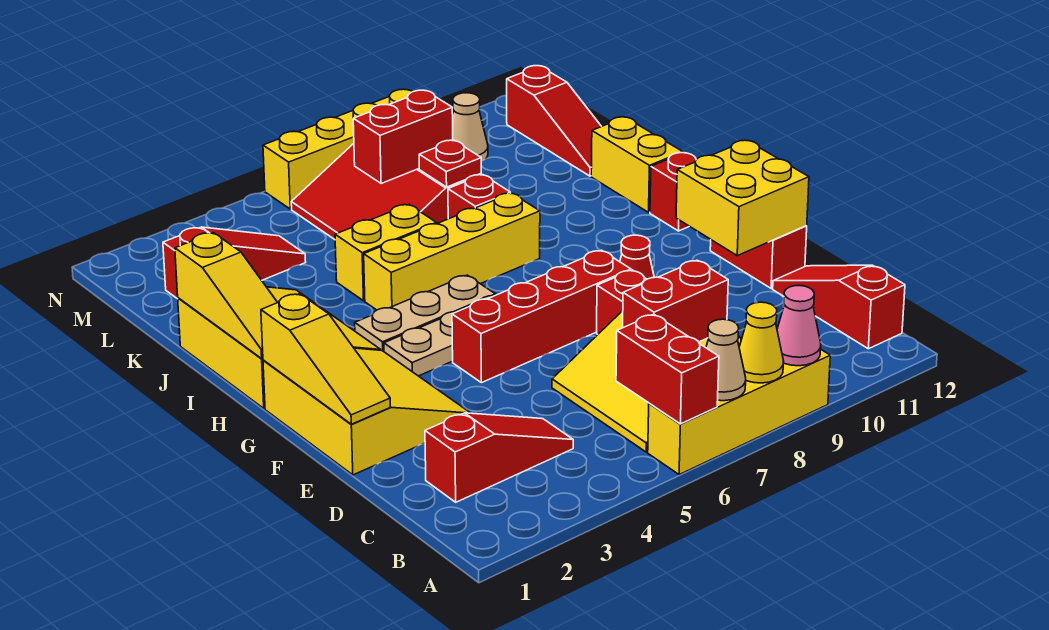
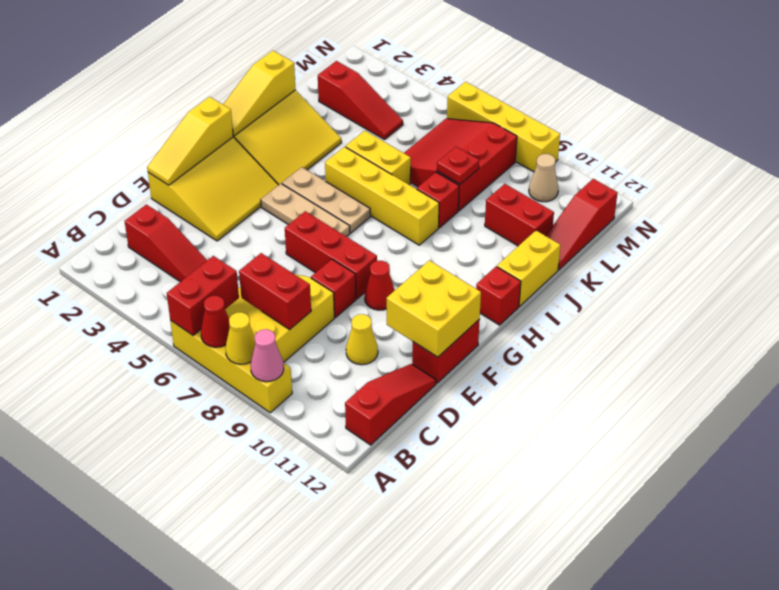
tan 1x1 cone [706,319,746,401] -> red 1x1 cone [201,296,230,347]
none -> yellow 1x1 cone [346,314,378,365]
red 1x4 brick [452,250,631,383] -> red 1x3 brick [285,211,377,299]
red 1x2 brick [353,90,453,184] -> red 1x2 brick moved to [485,184,554,246]

